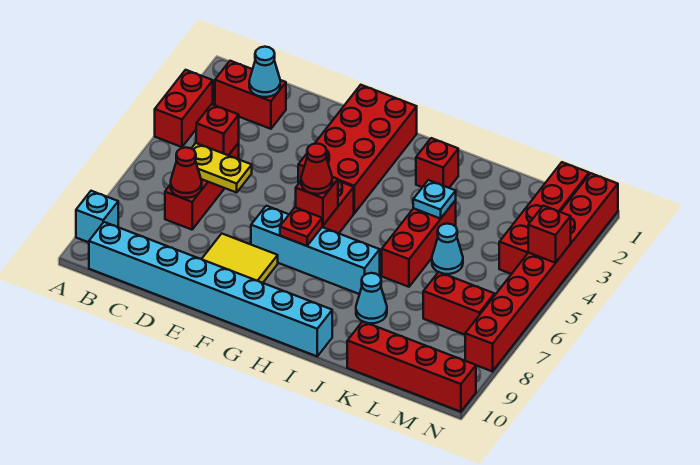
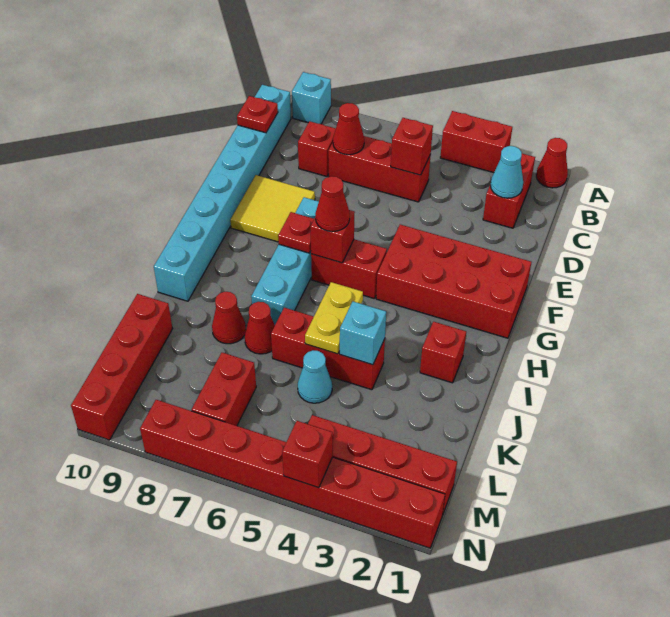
none -> red 1x1 cone [536,138,568,188]
yellow 1x2 plate [191,143,252,193] -> yellow 1x2 plate moved to [305,282,363,354]
none -> red 1x1 brick [298,121,336,176]
none -> red 1x1 plate [237,96,278,133]
cyan 1x1 plate [413,180,456,219] -> cyan 1x1 brick [340,302,386,365]
none -> red 1x1 cone [245,302,275,354]
cyan 1x1 cone [356,273,387,323] -> red 1x1 cone [212,292,246,344]

